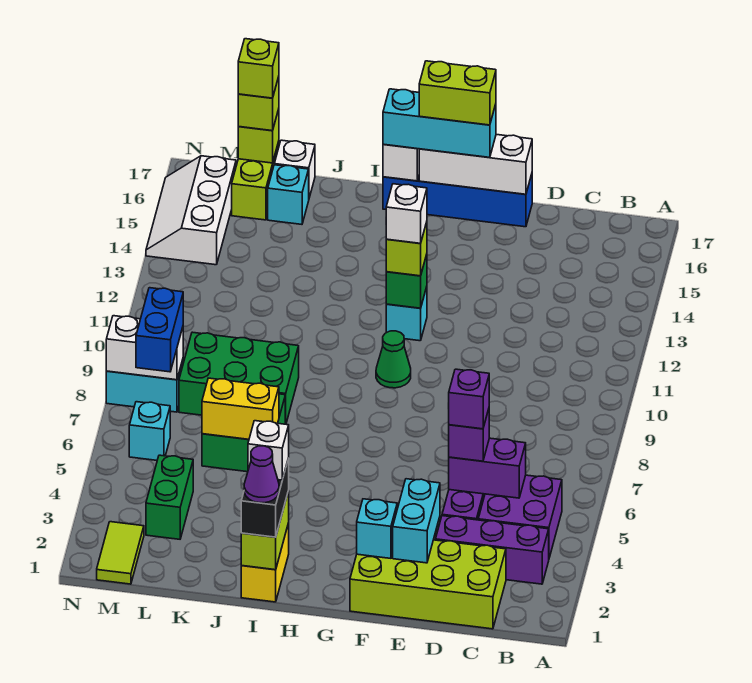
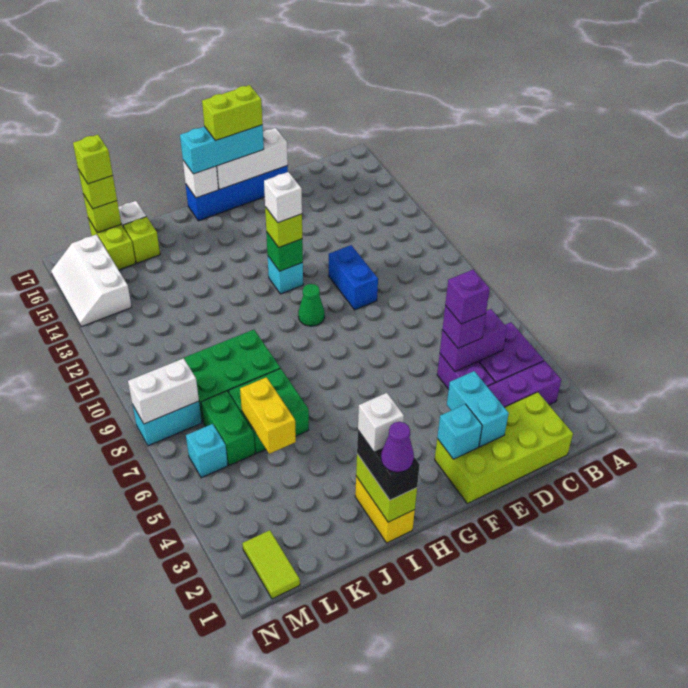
yellow 1x2 brick [202,378,279,439] -> yellow 1x2 brick turned to [240,377,296,454]
cyan 1x1 brick [268,165,309,224] -> lime 1x1 brick [123,217,160,263]
green 1x2 brick [146,455,193,539] -> green 1x2 brick moved to [201,391,255,465]
blue 1x2 brick [136,288,183,372] -> blue 1x2 brick moved to [329,245,378,310]

